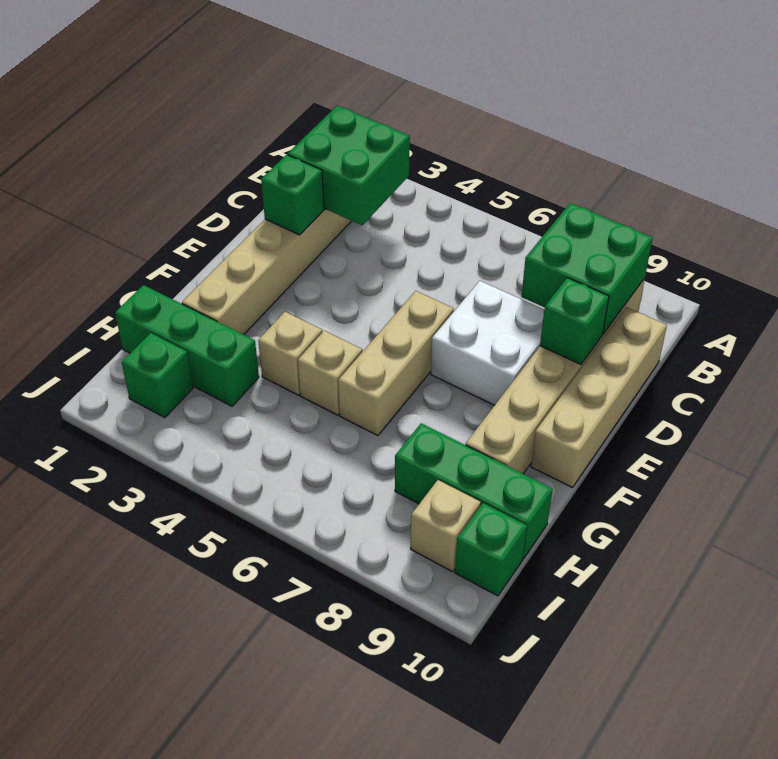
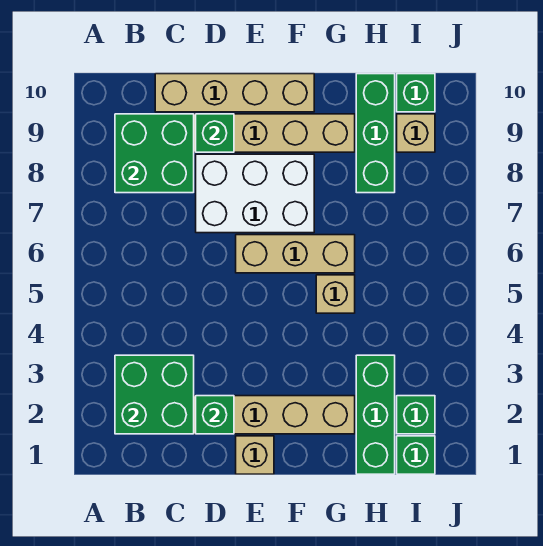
white 2x2 brick [431,281,544,405] -> white 2x3 brick [196,154,314,233]
tan 1x1 brick [258,312,322,395] -> tan 1x1 brick moved to [236,436,274,474]
none -> green 1x1 brick [397,436,435,474]

